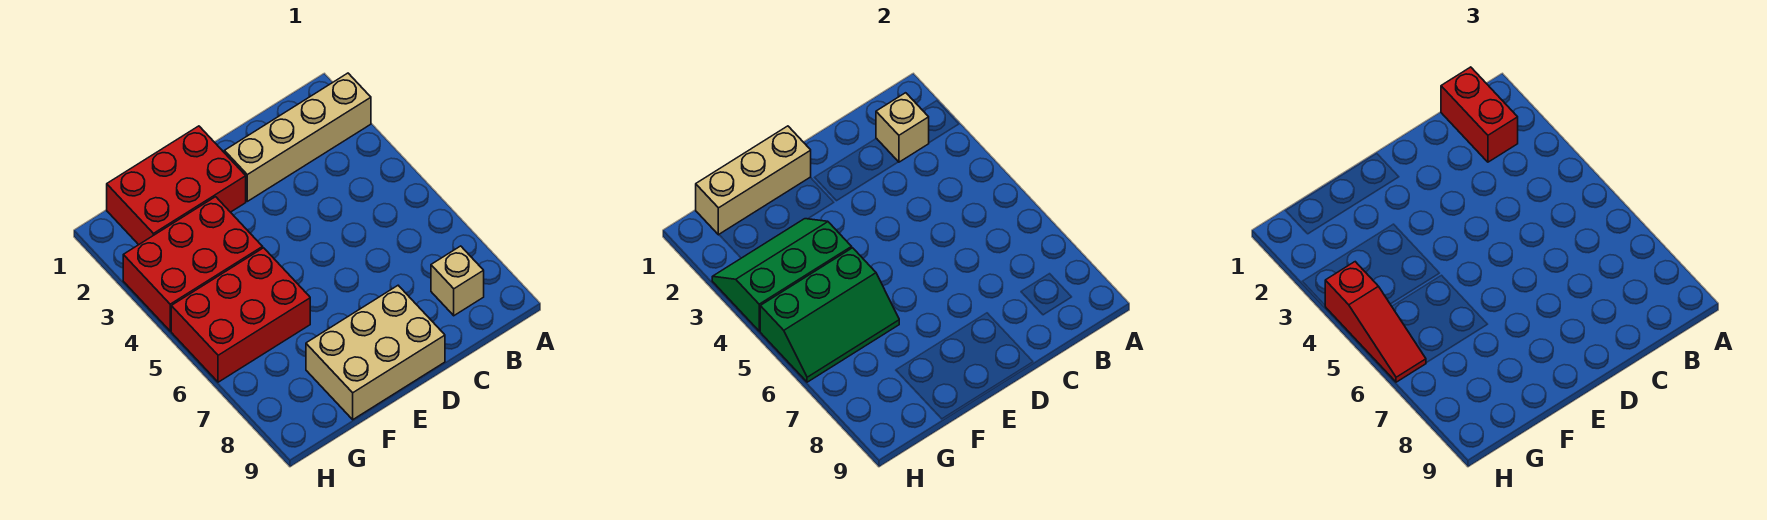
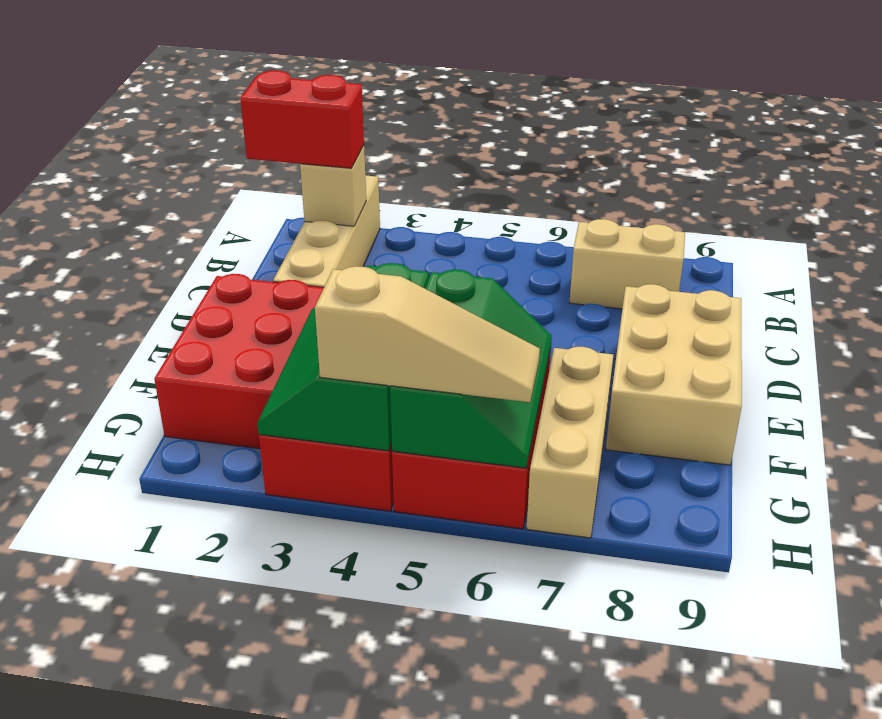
tan 1x1 brick [431,246,484,316] -> tan 1x2 brick [569,219,685,309]
tan 1x3 brick [696,126,811,235] -> tan 1x3 brick moved to [527,347,613,538]
red 1x3 slope [1325,262,1426,382] -> tan 1x3 slope [315,266,540,402]

